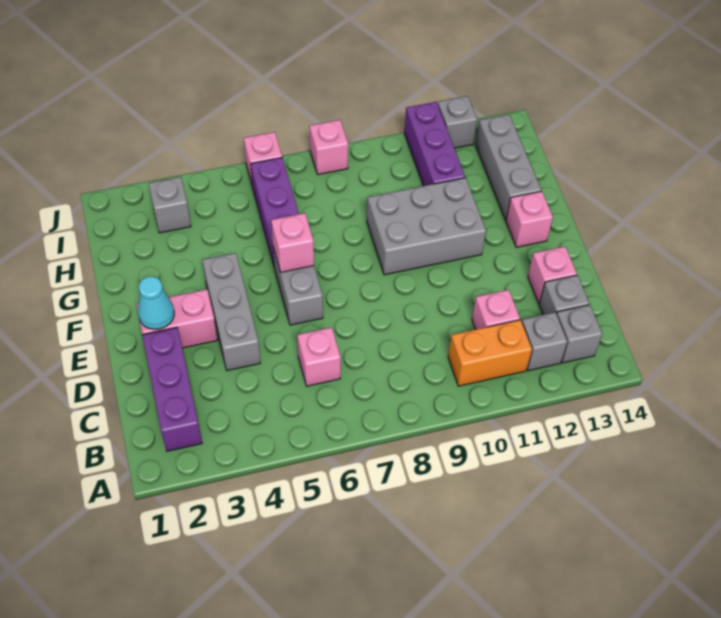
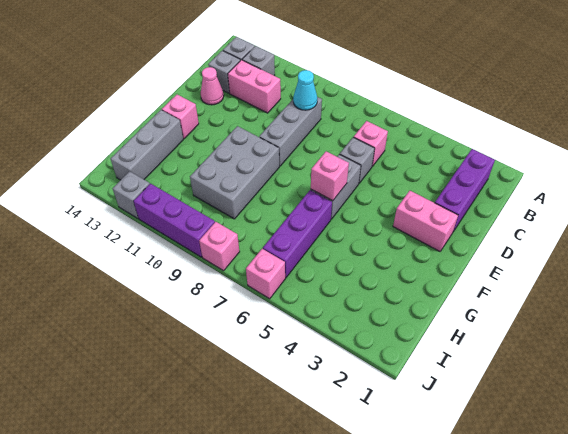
orange 1x2 brick [448,320,532,386] -> none
pink 1x1 brick [472,290,520,329] -> pink 1x2 brick [228,60,281,113]
grey 1x3 brick [202,253,261,371] -> grey 1x3 brick moved to [259,97,322,166]
pink 1x1 brick [528,246,577,303] -> pink 1x1 cone [201,67,224,105]
cyan 1x1 cone [138,277,174,330] -> cyan 1x1 cone moved to [293,70,317,110]
grey 2x3 brick [367,178,486,275] -> grey 2x3 brick turned to [190,126,279,219]
purple 1x3 brick [404,102,465,186] -> purple 1x3 brick turned to [133,184,215,257]
grey 1x1 brick [149,177,191,233] -> grey 1x1 brick moved to [340,137,375,183]

